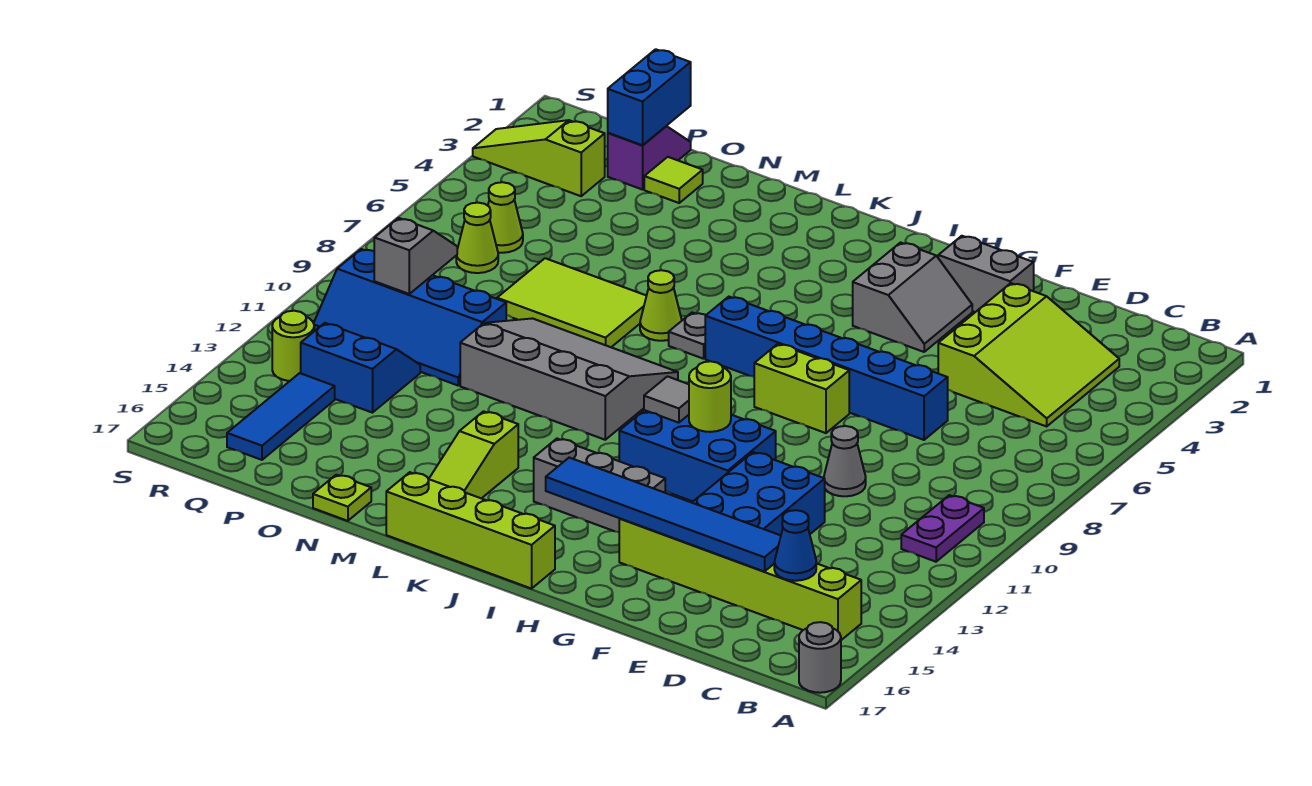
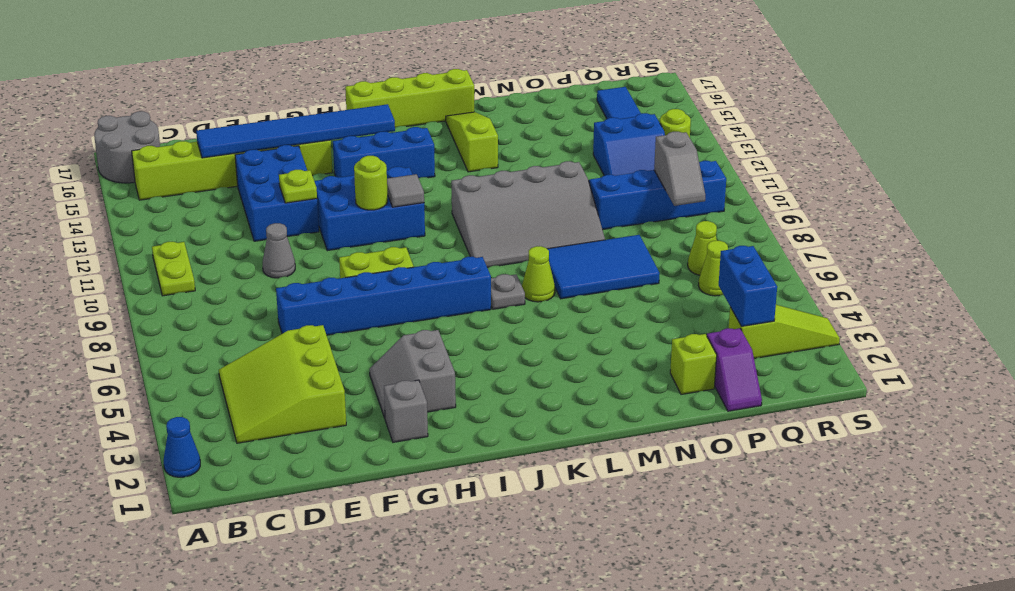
grey 1x1 round brick [799,622,841,693] -> grey 2x2 round brick [94,111,160,183]
purple 1x2 plate [901,495,984,562] -> lime 1x2 plate [152,242,195,296]
blue 1x1 cone [774,510,816,581] -> blue 1x1 cone moved to [164,417,200,477]
grey 1x2 brick [938,236,1034,312] -> grey 1x1 brick [384,380,428,442]
grey 1x3 brick [534,439,665,532] -> blue 1x3 brick [333,127,435,178]
lime 2x3 tile [497,258,646,347] -> blue 2x3 tile [548,235,660,299]
lime 1x1 plate [313,475,371,521] -> lime 1x1 plate moved to [279,170,317,203]
lime 1x1 tile [644,157,703,203] -> lime 1x1 brick [670,334,717,395]
blue 1x2 brick [608,49,691,145] -> blue 1x2 brick moved to [719,246,777,327]

